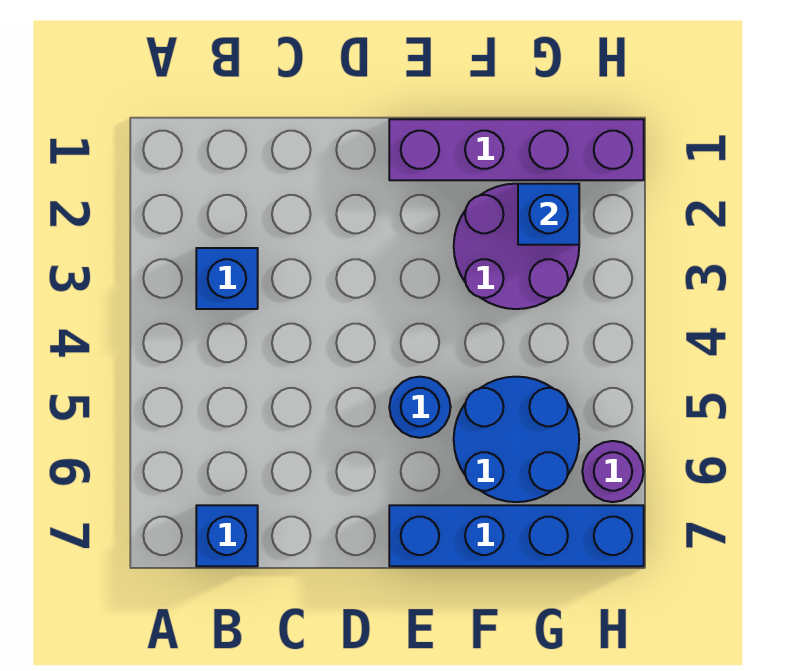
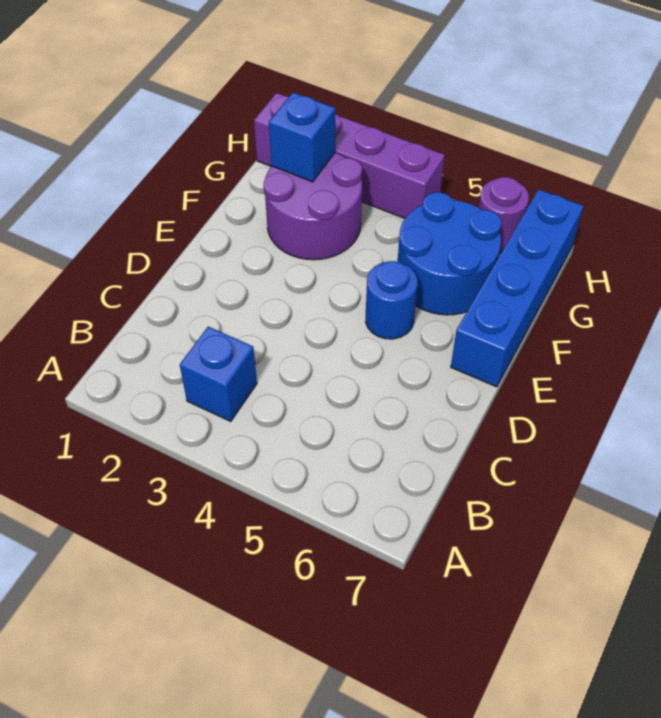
blue 1x1 brick [196,505,258,566] -> none
purple 1x4 brick [389,119,644,180] -> purple 1x4 brick turned to [254,93,445,218]

